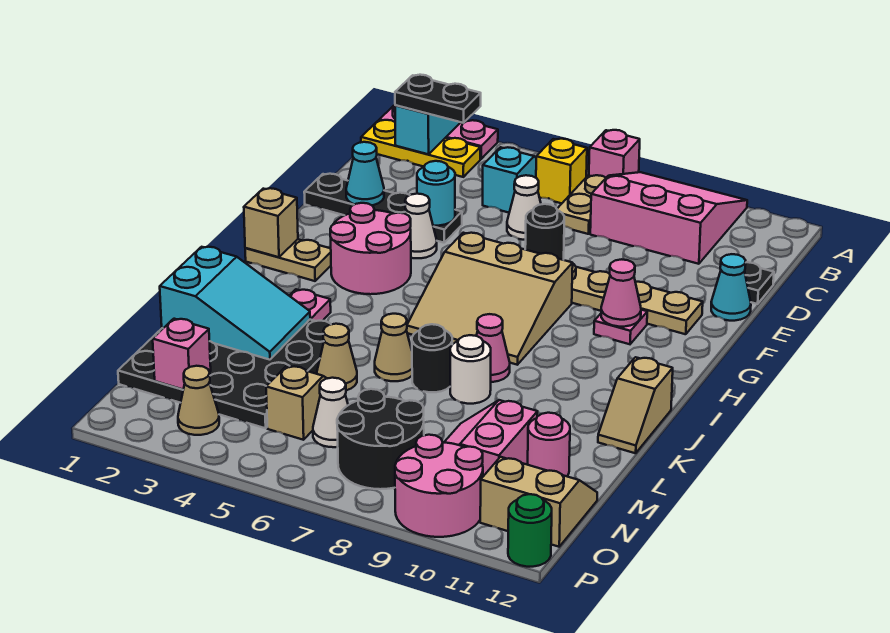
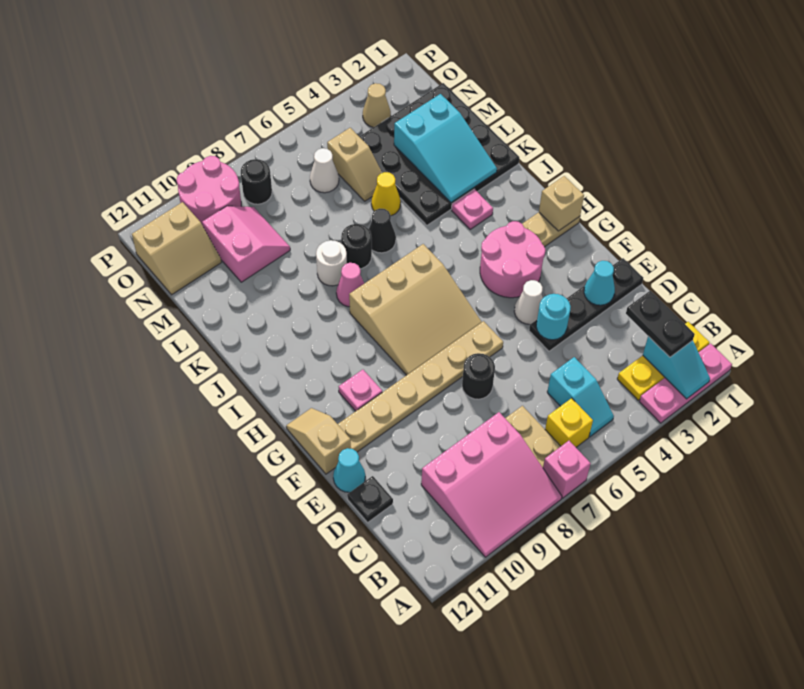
black 1x2 plate [395,75,481,123] -> black 1x2 plate turned to [626,291,695,357]
white 1x1 cone [507,175,541,240] -> none
tan 3x3 slope [407,233,573,365] -> tan 3x3 slope turned to [349,244,481,375]
pink 1x1 cone [601,259,641,327] -> none
tan 1x2 slope [598,357,673,453] -> tan 1x2 slope moved to [286,408,351,474]
cyan 2x3 slope [160,247,310,360] -> cyan 2x3 slope turned to [394,94,497,203]
tan 1x1 cone [375,314,412,381] -> black 1x1 cone [369,209,396,253]
tan 1x1 cone [317,324,357,390] -> yellow 1x1 cone [371,172,401,216]
pink 1x1 round brick [528,413,570,476] -> none
pink 1x1 brick [153,319,211,389] -> none
black 2x2 round brick [337,389,424,489] -> black 1x1 round brick [241,159,272,204]
green 1x1 round brick [508,494,552,567] -> none

